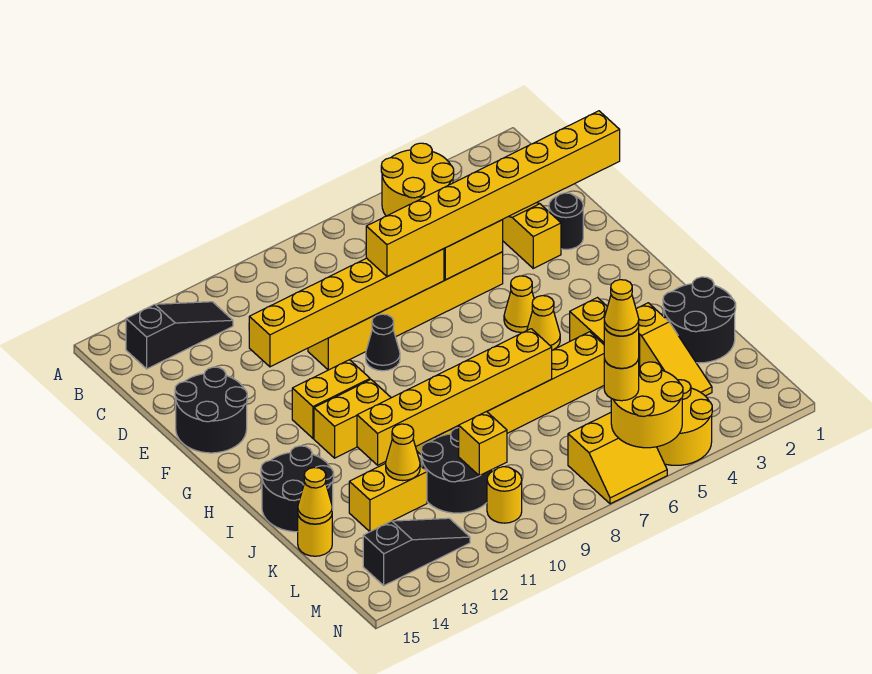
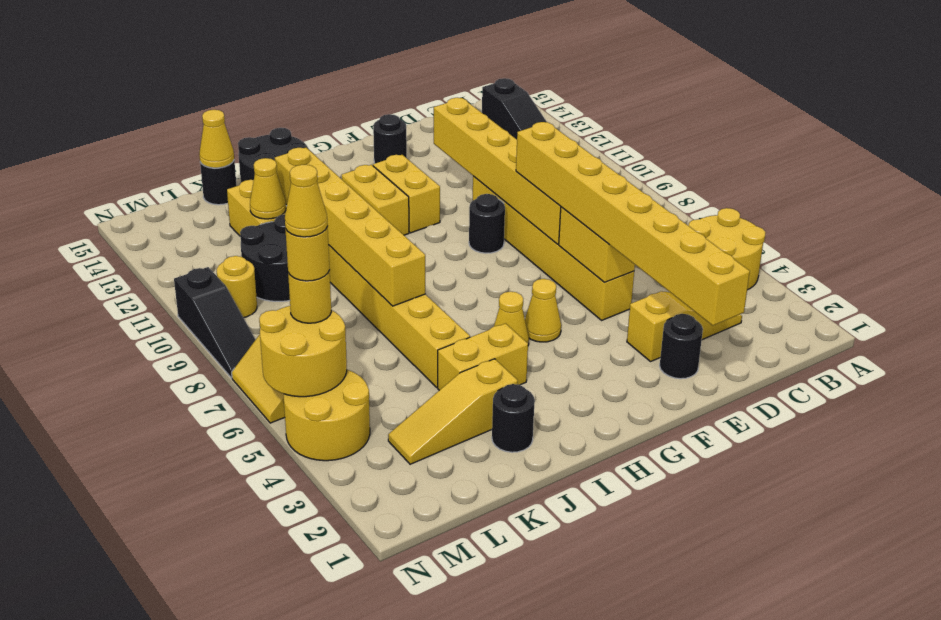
black 2x2 round brick [175,367,247,453] -> black 1x1 round brick [373,114,407,163]
black 1x1 cone [366,314,400,371] -> black 1x1 round brick [469,194,505,253]
black 2x2 round brick [663,277,736,363] -> black 1x1 round brick [492,384,535,452]
yellow 1x1 round brick [298,516,332,556] -> black 1x1 round brick [200,161,237,205]
yellow 1x1 brick [459,411,507,476] -> none
black 1x3 slope [363,518,470,585] -> black 1x3 slope moved to [174,267,256,378]

